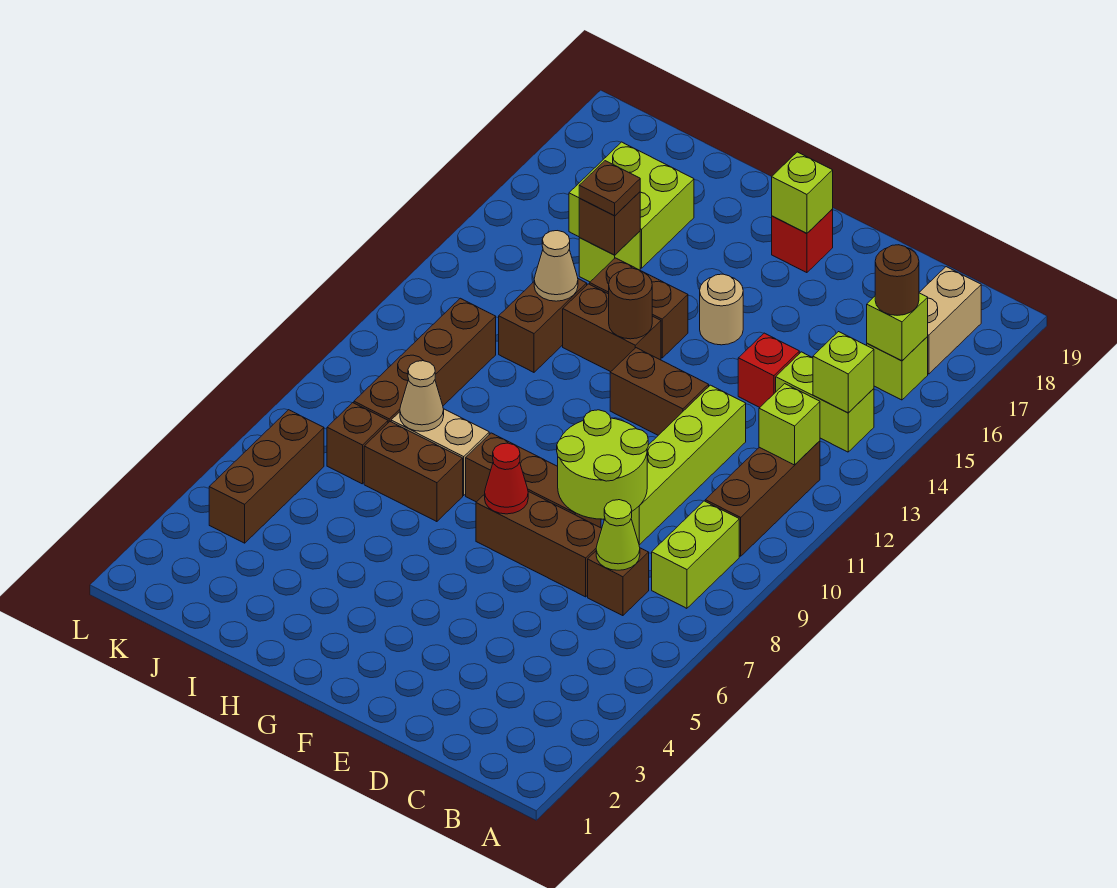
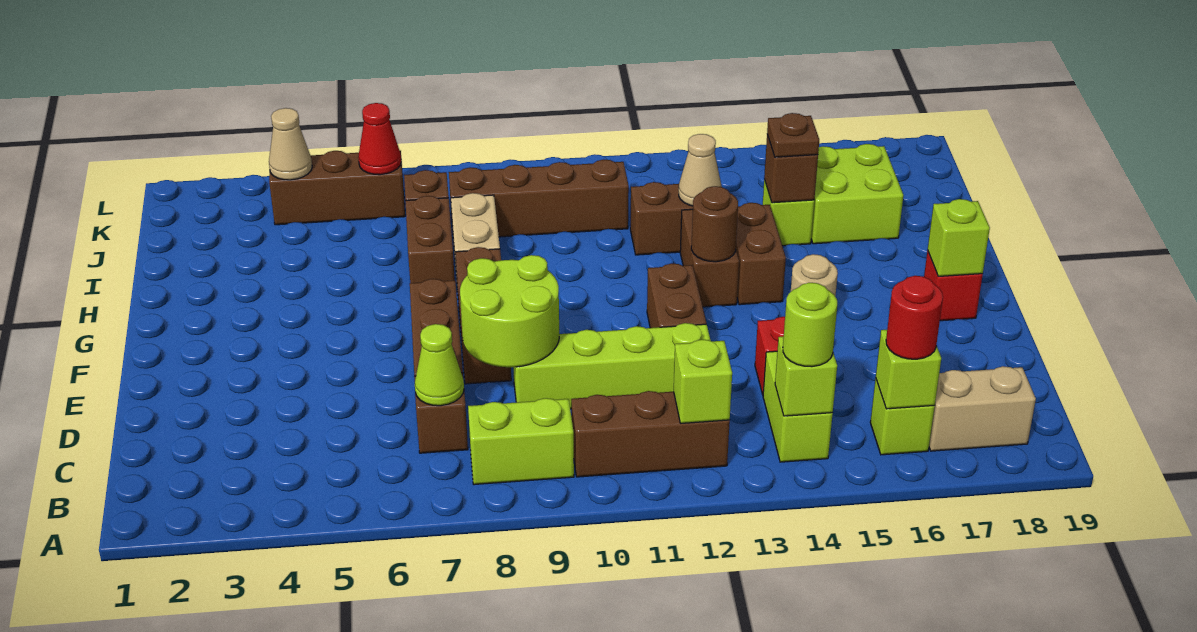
none -> lime 1x1 round brick [783,283,837,367]
brown 1x1 round brick [875,245,919,315] -> red 1x1 round brick [886,276,943,359]
red 1x1 cone [485,443,528,514] -> red 1x1 cone moved to [358,103,401,175]
tan 1x1 cone [400,361,444,431] -> tan 1x1 cone moved to [269,108,312,180]

